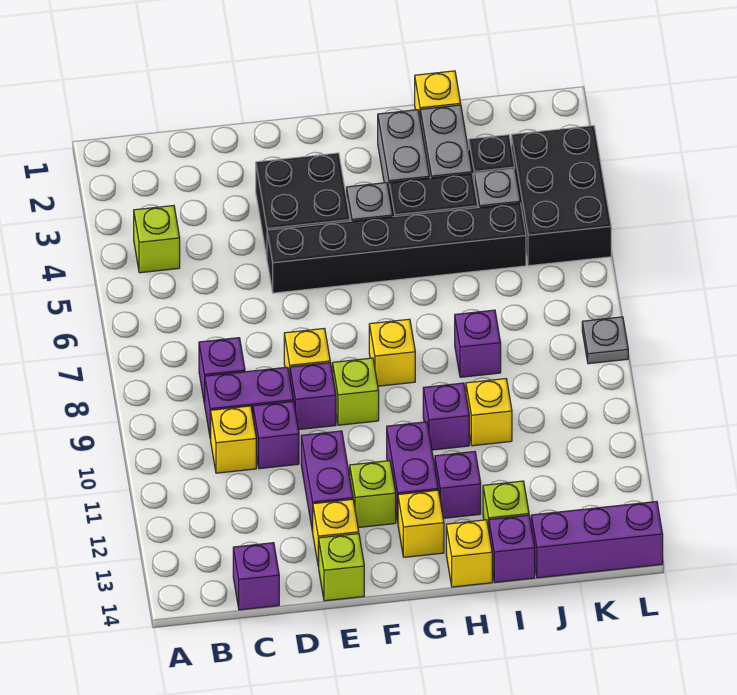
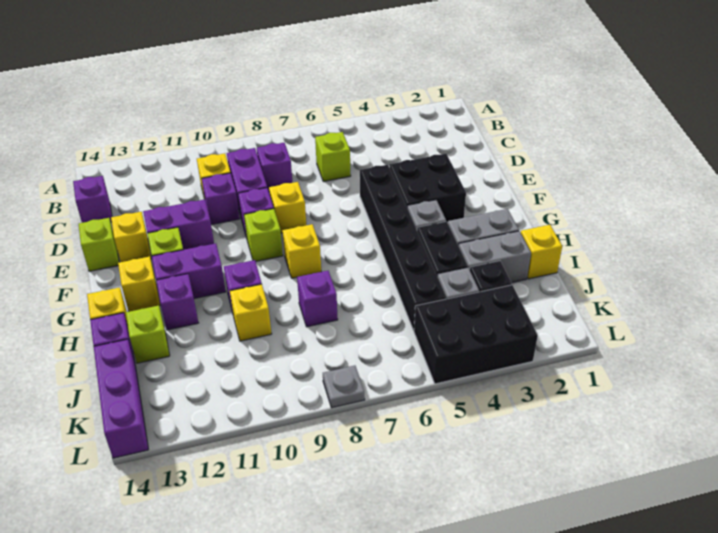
lime 1x1 brick [134,206,180,273] -> lime 1x1 brick moved to [315,132,351,182]

